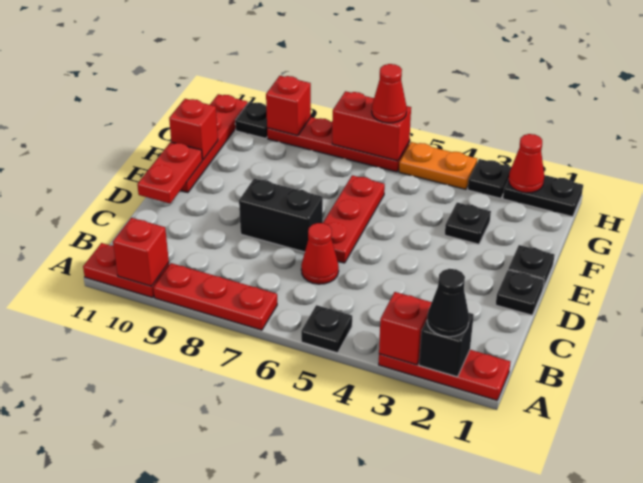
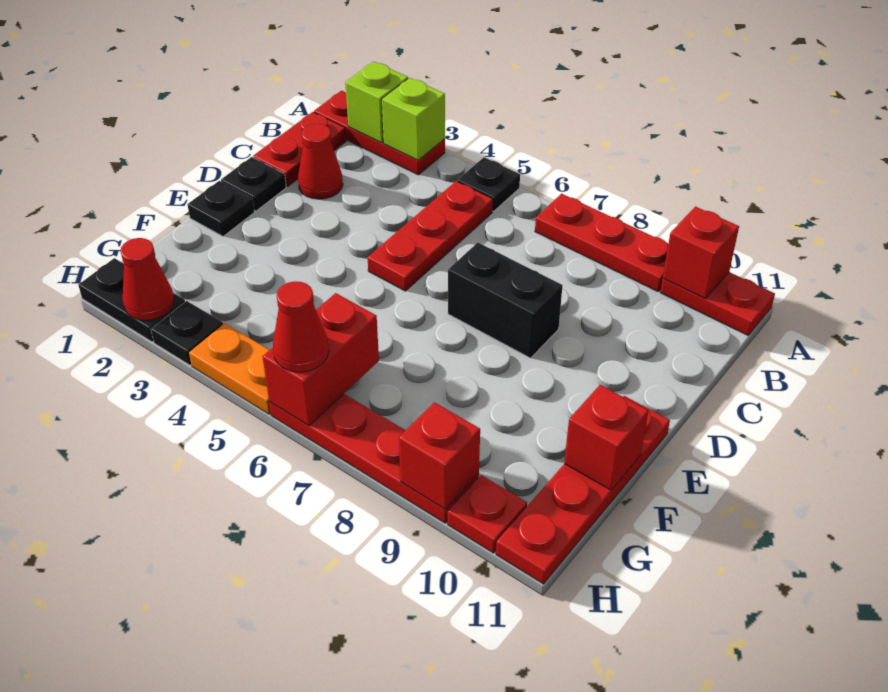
black 1x1 brick [419,313,474,377] -> lime 1x1 brick [345,62,408,143]
black 1x1 cone [427,269,469,337] -> none
red 1x1 brick [379,292,432,365] -> lime 1x1 brick [382,78,445,160]
red 1x1 cone [301,223,339,284] -> red 1x1 cone moved to [298,124,343,199]
red 1x3 plate [323,175,385,263] -> red 1x3 plate moved to [367,181,493,291]
red 1x2 plate [137,142,202,203] -> red 1x2 plate moved to [253,112,346,186]
black 1x1 plate [445,203,491,244] -> none
red 1x2 brick [332,91,411,161] -> red 1x2 brick turned to [263,293,379,426]
black 1x1 plate [235,102,267,138] -> red 1x1 plate [448,475,527,553]

